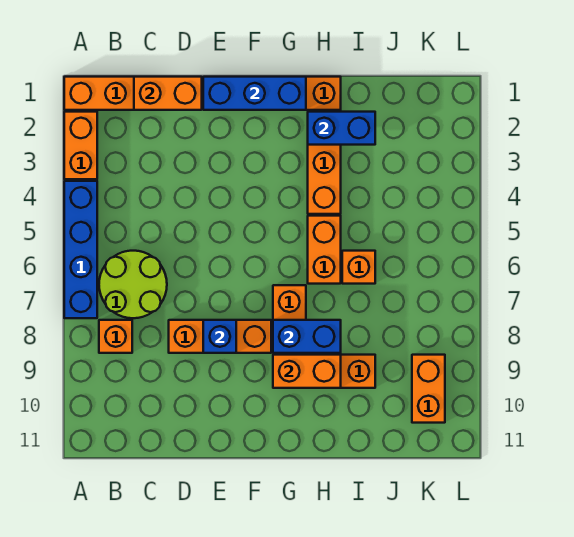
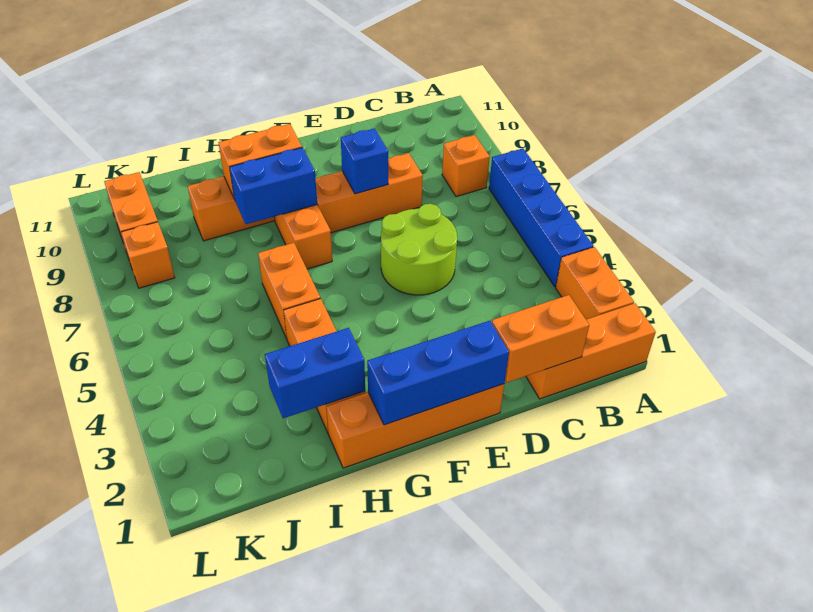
lime 2x2 round brick [99,251,167,318] -> lime 2x2 round brick moved to [381,204,457,295]
orange 1x1 brick [342,251,375,284] -> orange 1x1 brick moved to [121,222,175,288]

